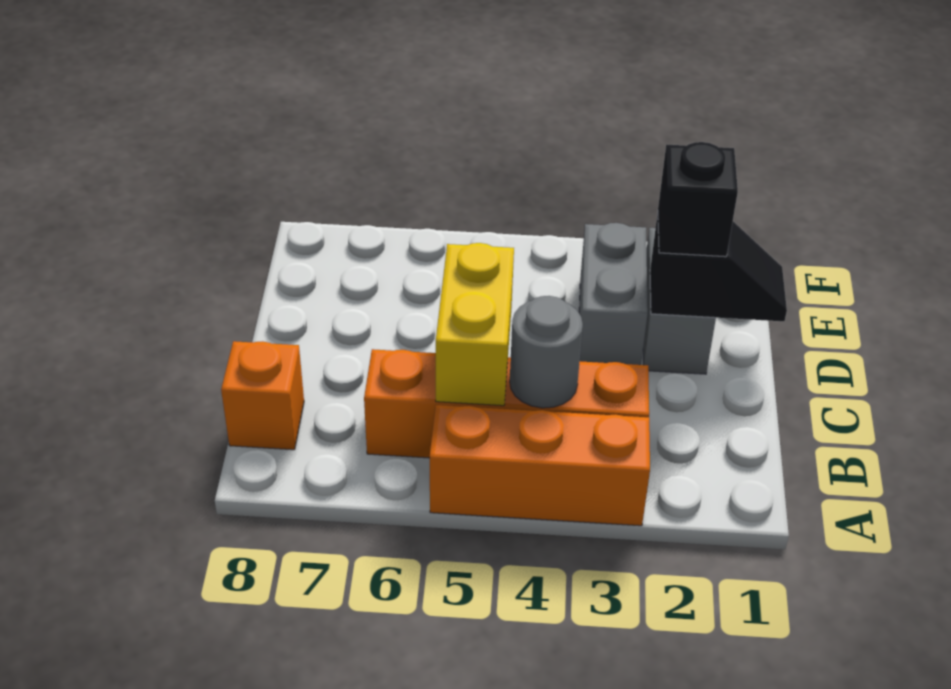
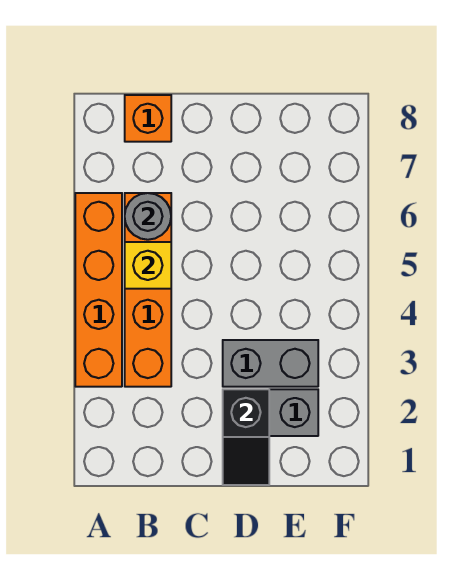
orange 1x3 brick [430,405,650,526] -> orange 1x4 brick [75,193,122,387]
grey 1x1 round brick [510,296,583,408] -> grey 1x1 round brick moved to [125,193,171,240]
yellow 1x2 brick [436,243,514,406] -> yellow 1x1 brick [125,242,171,289]
black 1x1 brick [658,142,738,257] -> none

